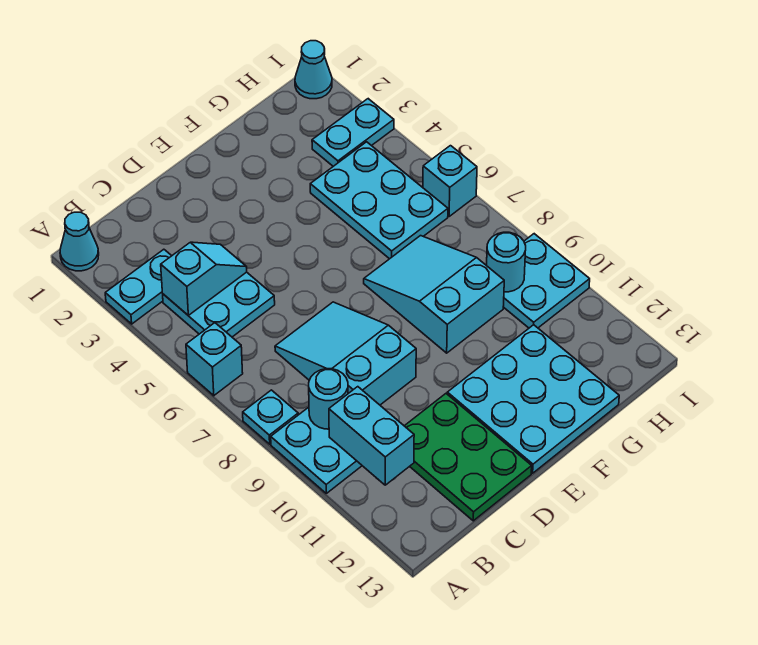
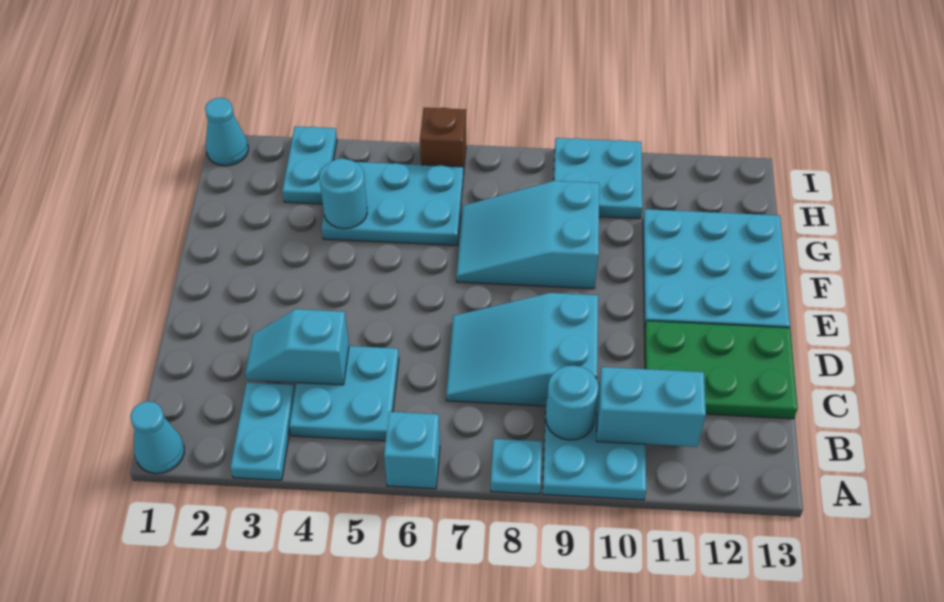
cyan 1x2 slope [161,242,247,315] -> cyan 1x2 slope turned to [245,309,349,385]
cyan 1x1 round brick [487,232,526,292] -> cyan 1x1 round brick moved to [319,158,367,229]
cyan 1x1 brick [423,146,477,216] -> brown 1x1 brick [420,108,466,176]

